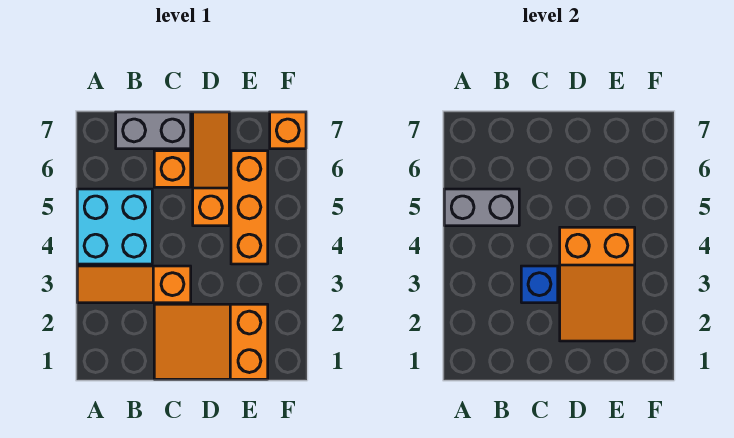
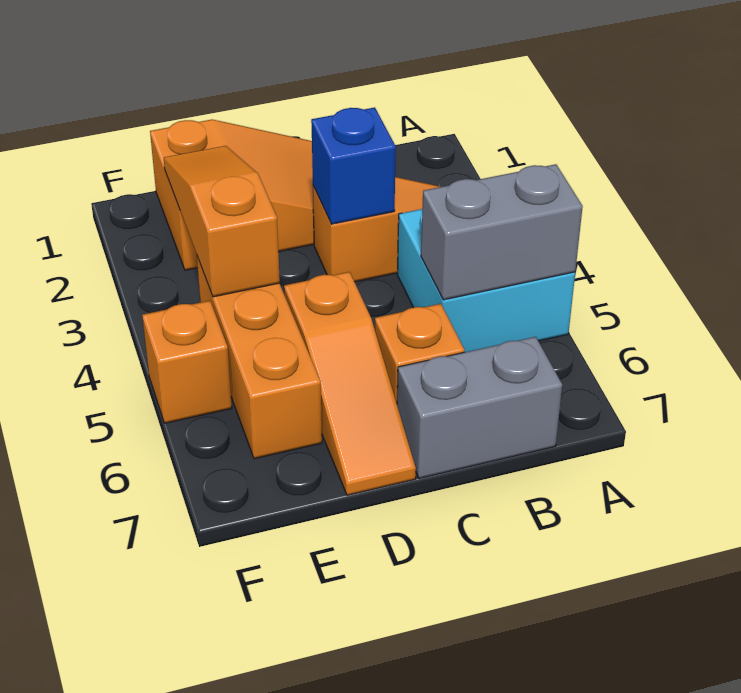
orange 2x3 slope [560,227,635,341] -> orange 1x3 slope [164,146,280,297]
orange 1x1 brick [270,112,306,149] -> orange 1x1 brick moved to [142,301,232,423]

